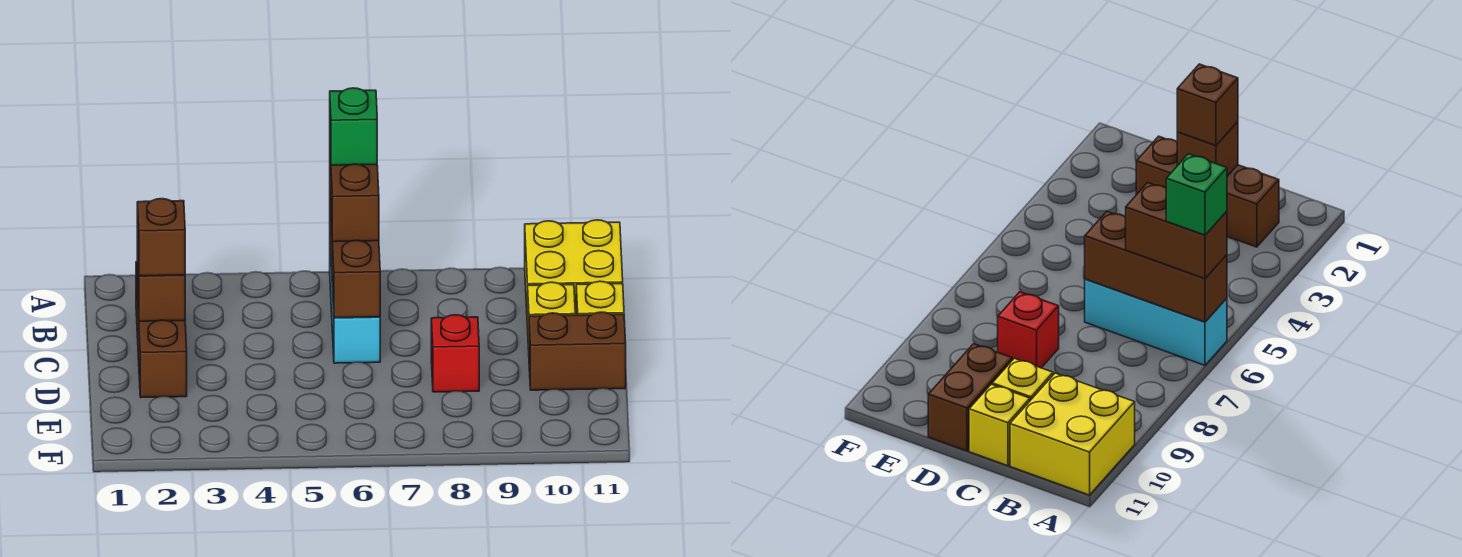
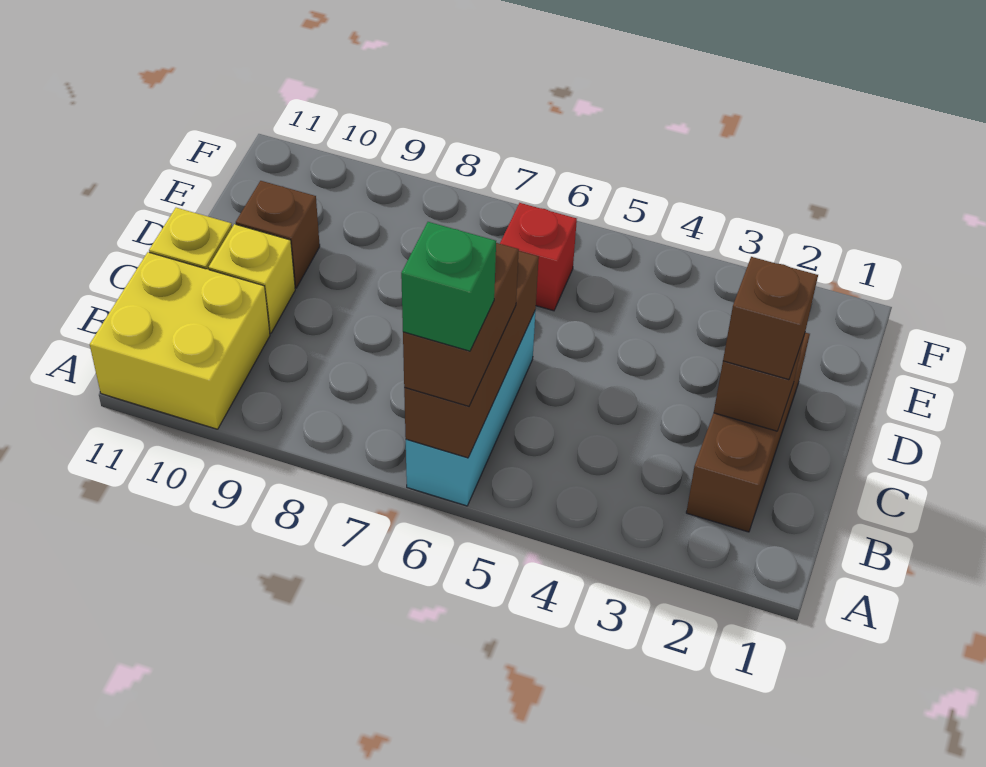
red 1x1 brick [431,315,479,392] -> red 1x1 brick moved to [500,203,577,311]
brown 1x2 brick [529,312,626,390] -> brown 1x1 brick [236,181,320,288]

